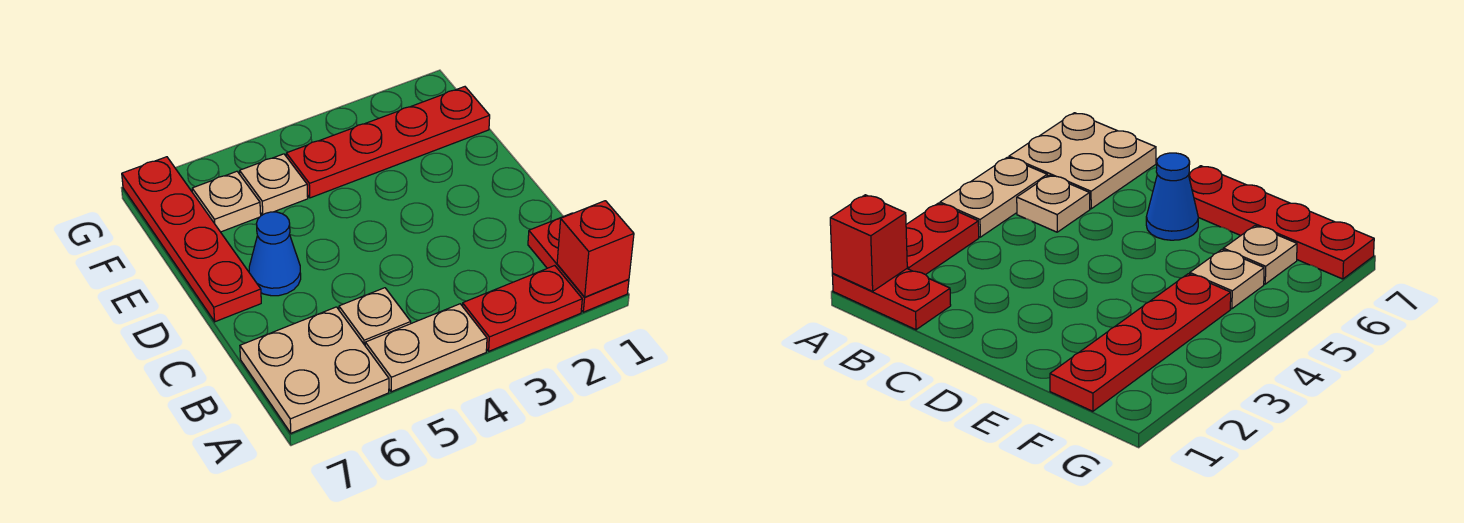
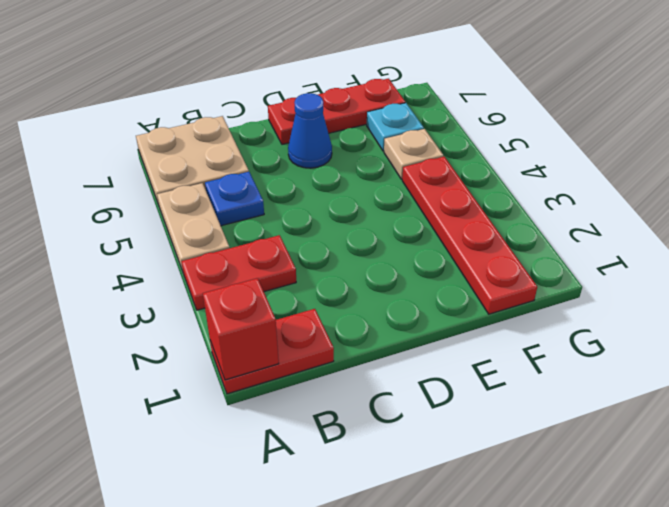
red 1x2 plate [463,266,582,351] -> red 1x2 plate turned to [181,235,296,310]
tan 1x1 plate [339,288,411,345] -> blue 1x1 plate [205,172,264,226]
red 1x4 plate [122,157,261,322] -> red 1x3 plate [268,79,405,144]
tan 1x1 plate [192,171,261,232] -> cyan 1x1 plate [367,103,424,151]

